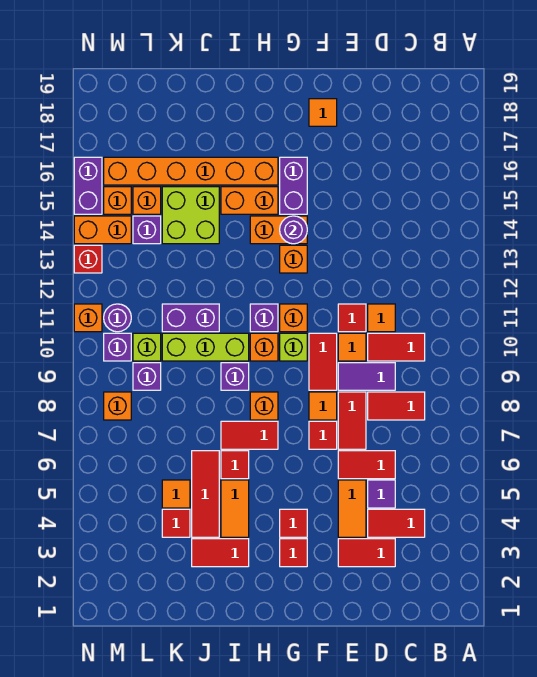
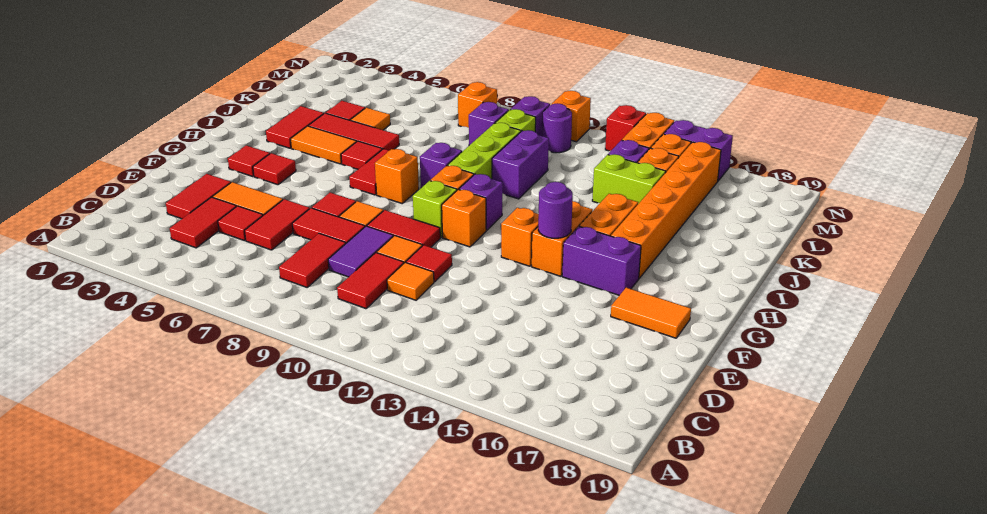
purple 1x1 tile [368,480,395,508] -> red 1x1 tile [218,206,263,241]
orange 1x1 tile [309,99,337,126] -> orange 1x2 tile [611,288,691,338]
lime 2x2 brick [162,187,219,244] -> lime 1x2 brick [592,154,666,204]

